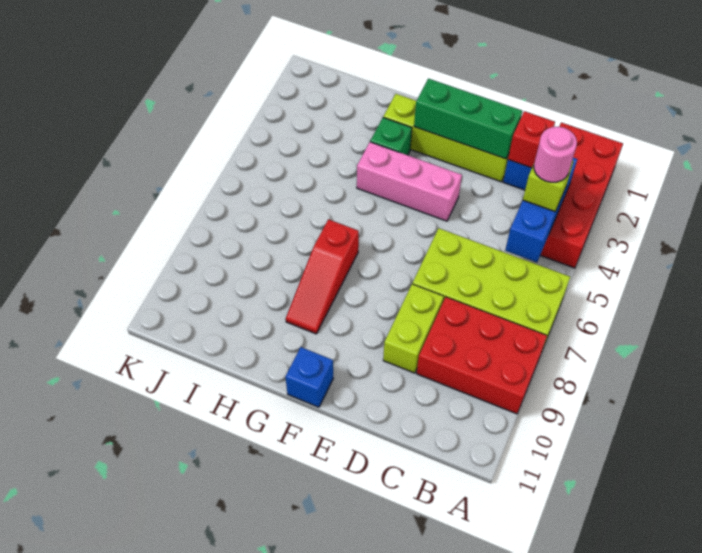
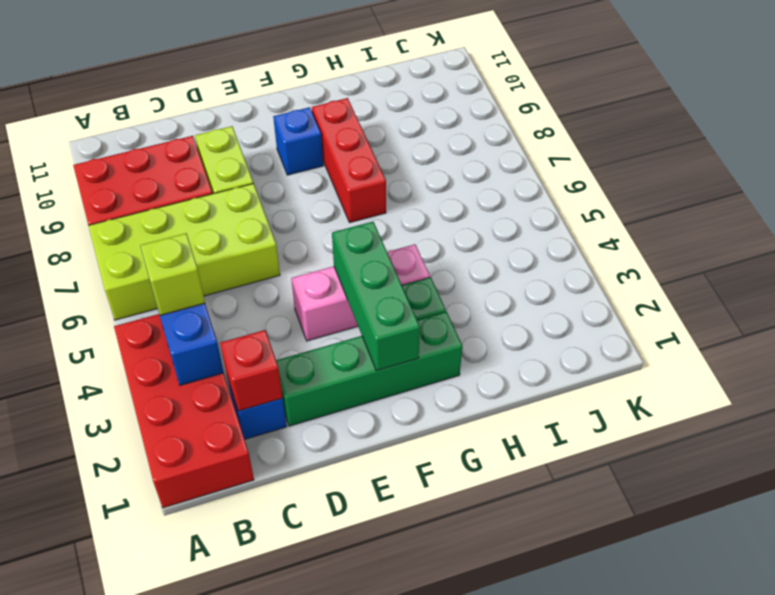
pink 1x1 round brick [534,127,577,182] -> none
lime 1x4 brick [383,94,509,182] -> green 1x4 brick [276,312,462,426]
green 1x3 brick [414,79,522,159] -> green 1x3 brick turned to [332,222,420,371]
blue 1x1 brick [285,347,333,407] -> blue 1x1 brick moved to [273,107,323,175]
red 1x3 slope [286,219,359,334] -> red 1x3 brick [312,98,386,223]

